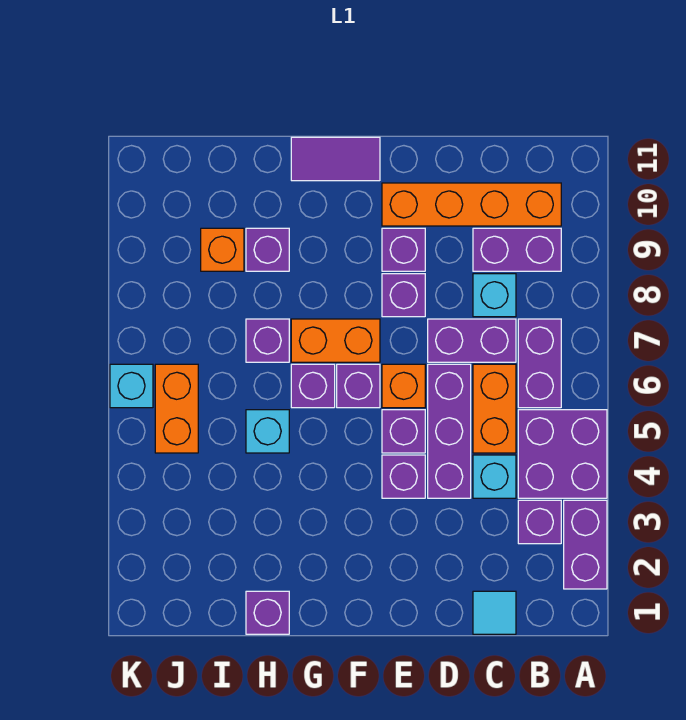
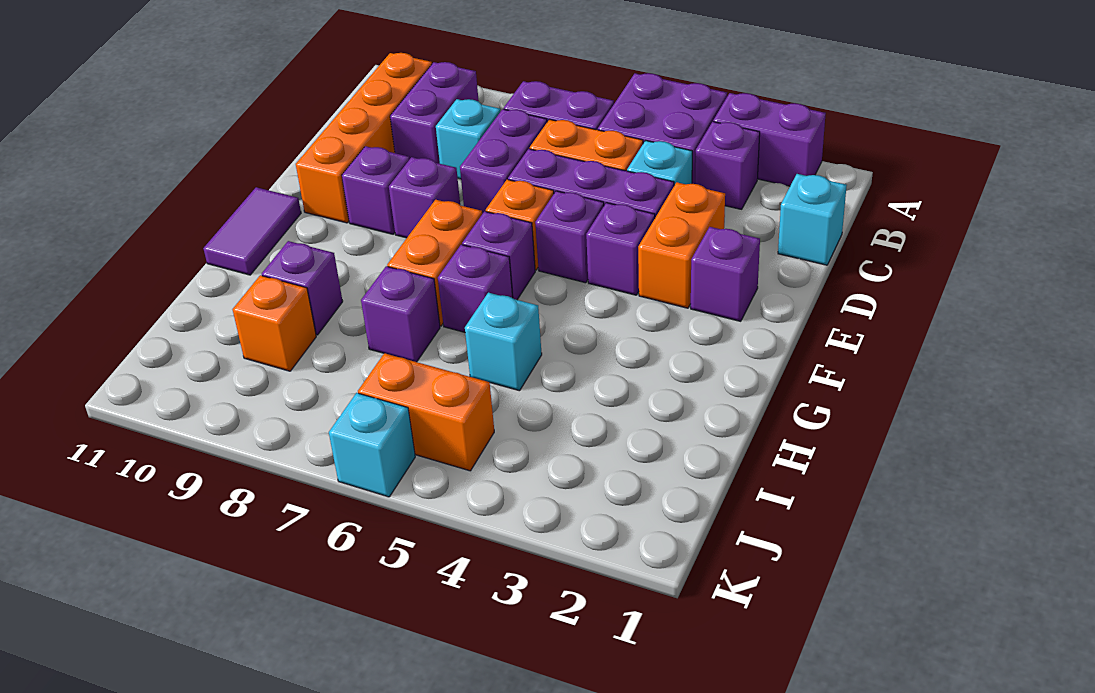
cyan 1x1 tile [473,591,516,634] -> cyan 1x1 brick [778,174,847,265]
none -> orange 1x2 brick [638,182,725,308]
purple 1x1 brick [246,591,289,634] -> purple 1x1 brick moved to [691,227,760,321]

